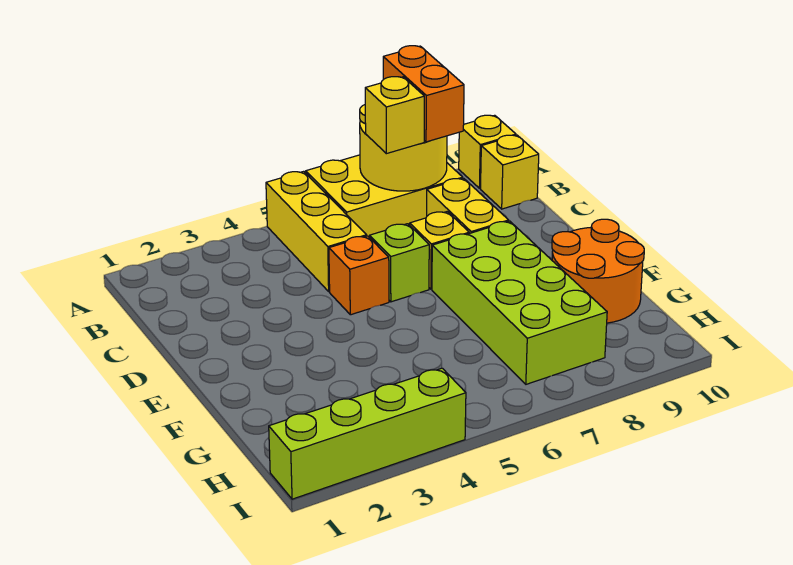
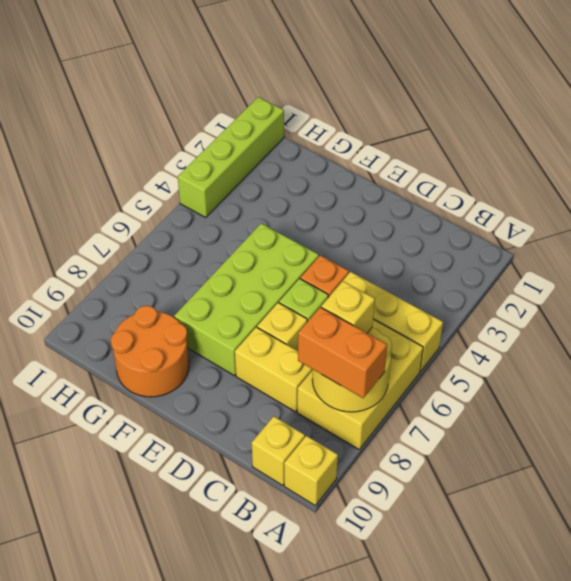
lime 2x4 brick [432,221,607,384] -> lime 2x4 brick turned to [174,223,319,376]

